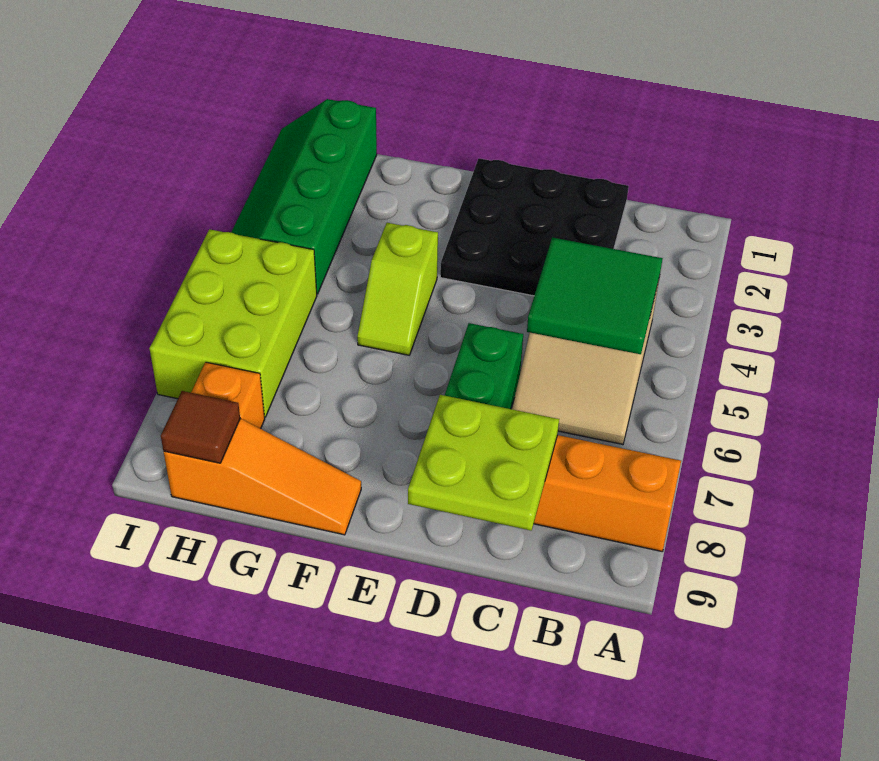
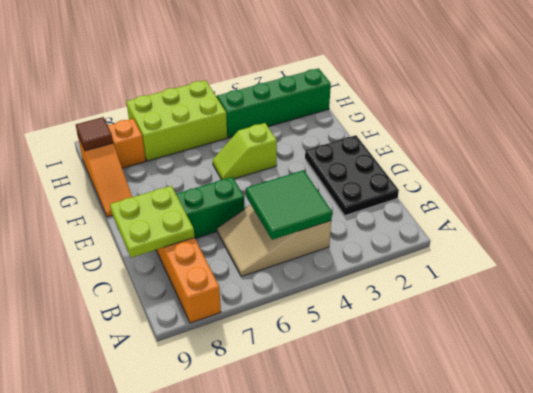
black 3x3 plate [440,158,629,296] -> black 2x3 plate [305,135,399,215]

